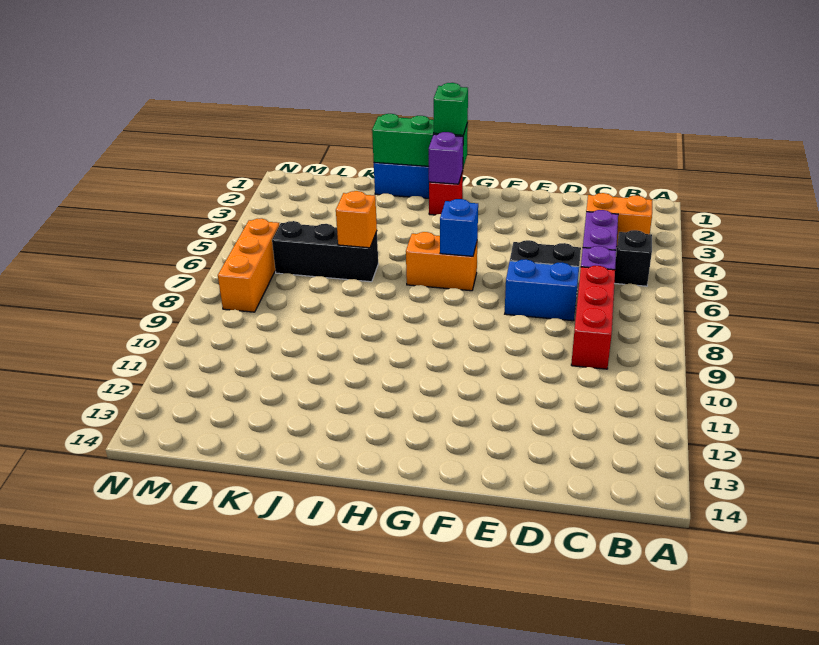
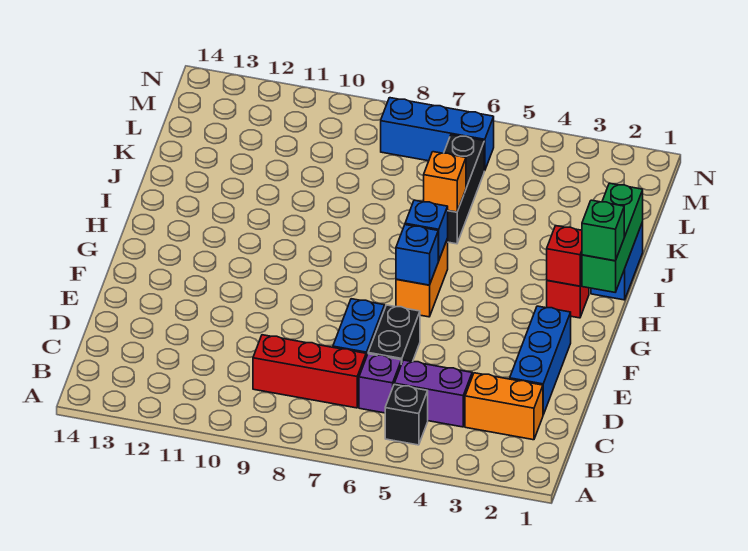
orange 1x2 brick [586,193,652,245] -> orange 1x2 brick turned to [465,373,543,440]
none -> blue 1x3 brick [510,306,571,415]
purple 1x1 brick [428,132,463,184] -> red 1x1 brick [547,226,582,286]
none -> blue 1x1 brick [405,200,448,260]
orange 1x3 brick [218,218,279,312] -> blue 1x3 brick [381,98,494,171]

